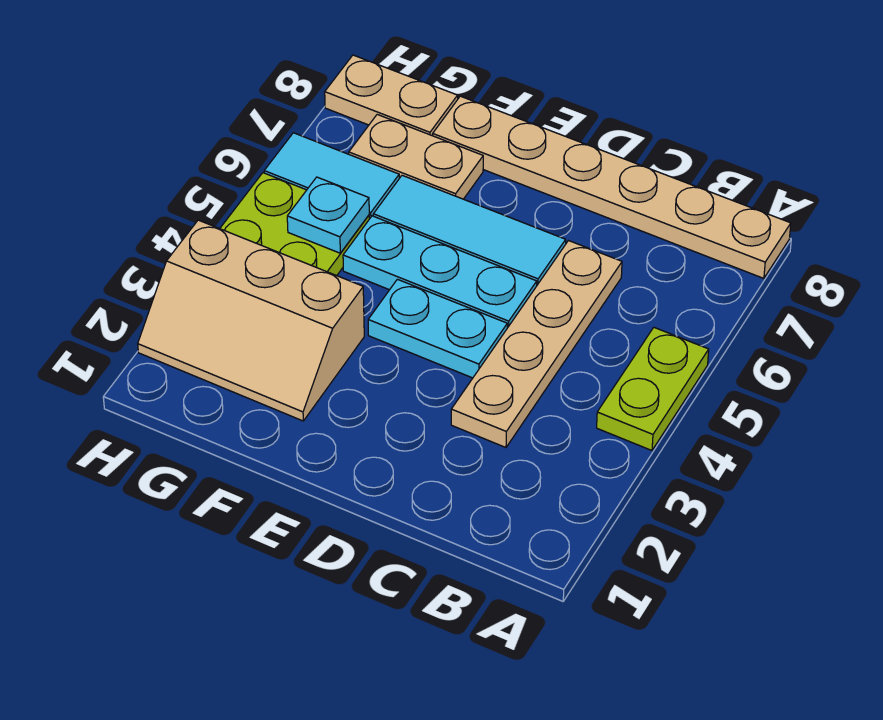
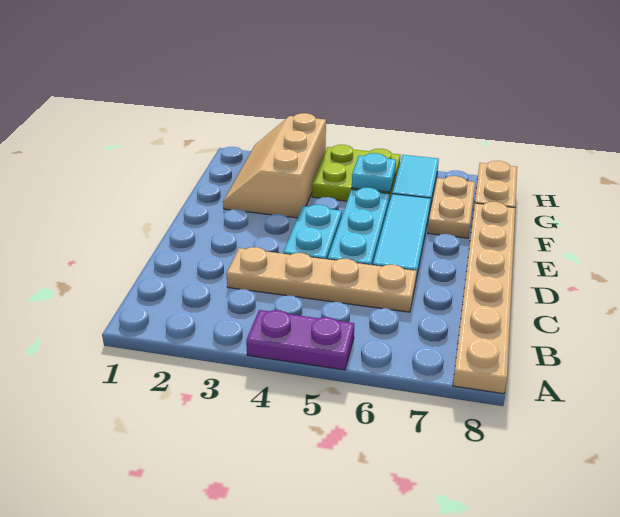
lime 1x2 plate [597,328,709,450] -> purple 1x2 plate [246,310,354,370]

